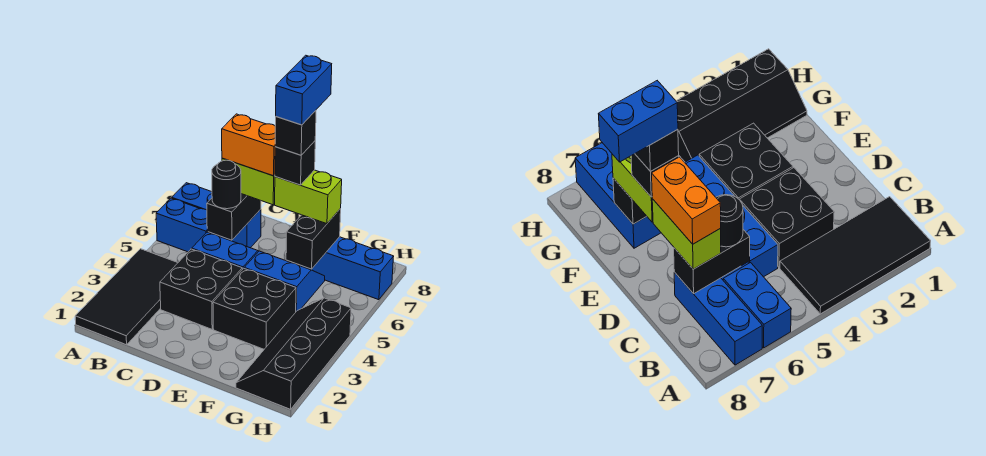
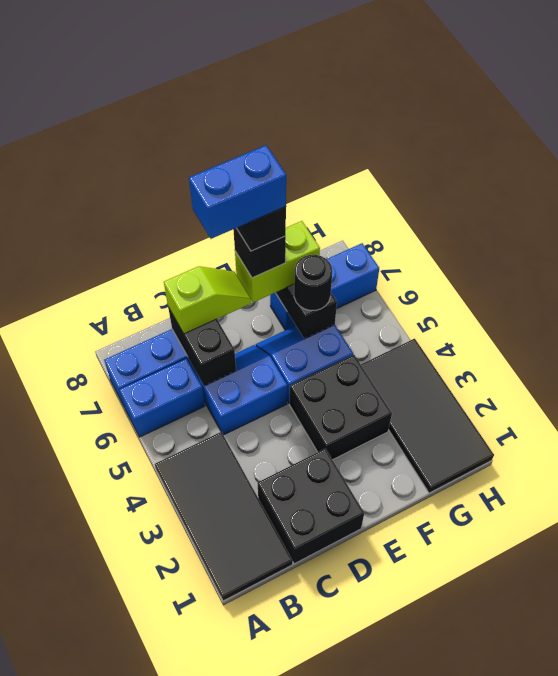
black 2x2 brick [160,249,242,329] -> black 2x2 brick moved to [258,449,364,564]
black 1x1 round brick [212,160,241,209] -> black 1x1 round brick moved to [294,255,332,311]
lime 1x2 brick [222,158,275,205] -> lime 1x2 slope [164,266,251,334]
orange 1x2 brick [222,114,275,176] -> none
blue 1x2 brick [276,55,332,125] -> blue 1x2 brick turned to [189,145,286,239]
black 2x4 slope [236,298,351,409] -> black 2x4 tile [361,339,494,493]

